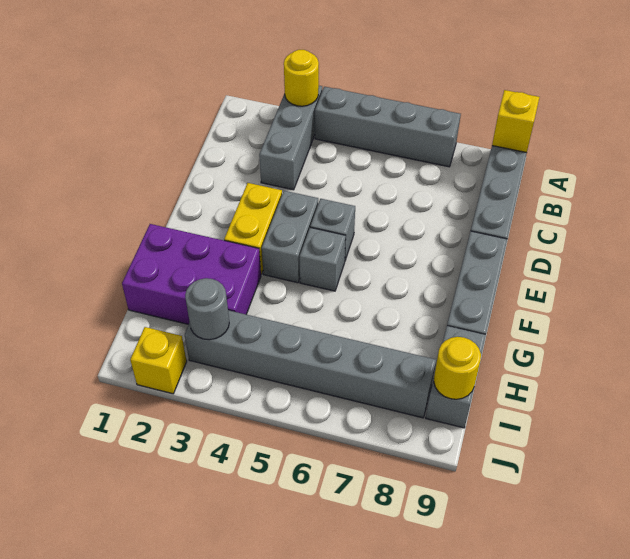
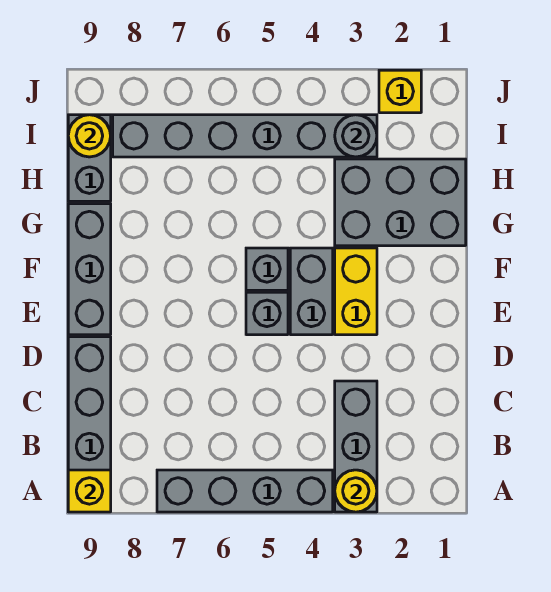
purple 2x3 brick [122,224,261,324] -> grey 2x3 brick [335,159,466,246]

